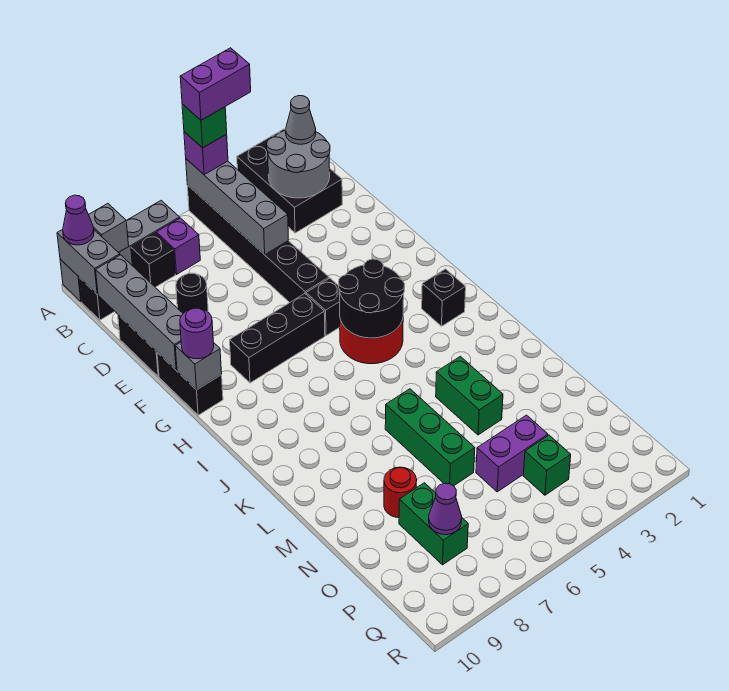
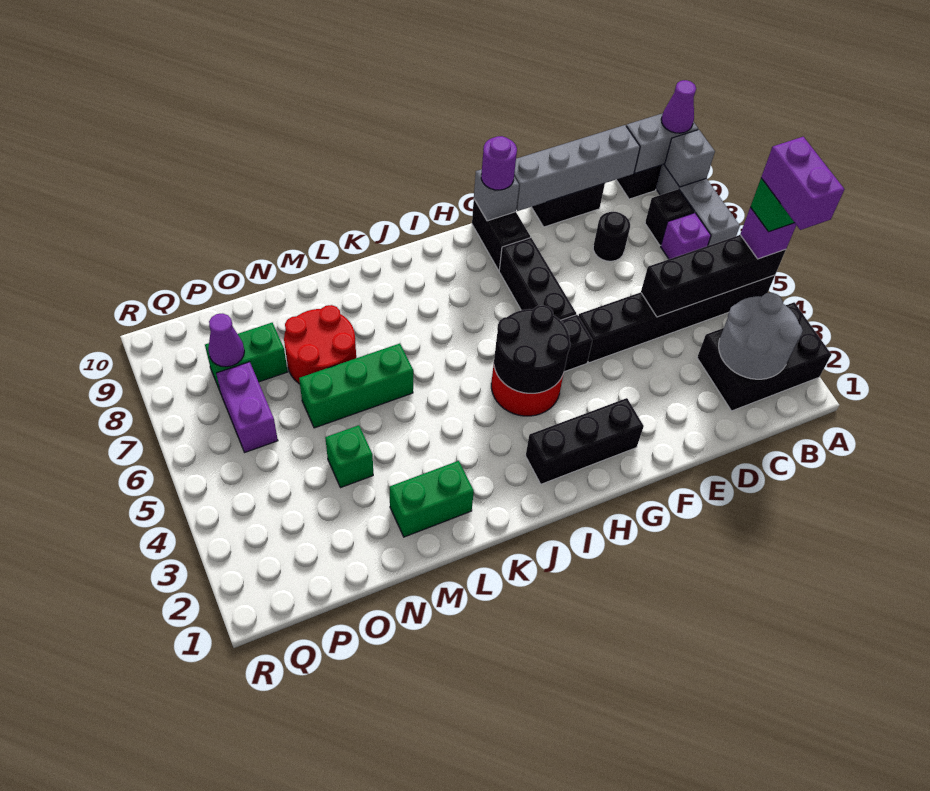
grey 1x4 brick [186,159,289,255] -> black 1x4 brick [641,235,786,317]
grey 1x1 cone [286,96,316,144] -> none
black 1x2 brick [157,353,223,415] -> black 1x2 brick turned to [472,200,530,270]
black 1x1 brick [422,269,466,326] -> black 1x3 brick [526,398,644,484]
green 1x2 brick [436,356,503,435] -> green 1x2 brick moved to [390,461,474,537]
red 1x1 round brick [384,467,417,518] -> red 2x2 round brick [284,305,356,384]
purple 1x2 brick [476,415,548,492] -> purple 1x2 brick moved to [216,362,278,452]
green 1x1 brick [523,435,571,495] -> green 1x1 brick moved to [325,425,373,488]

